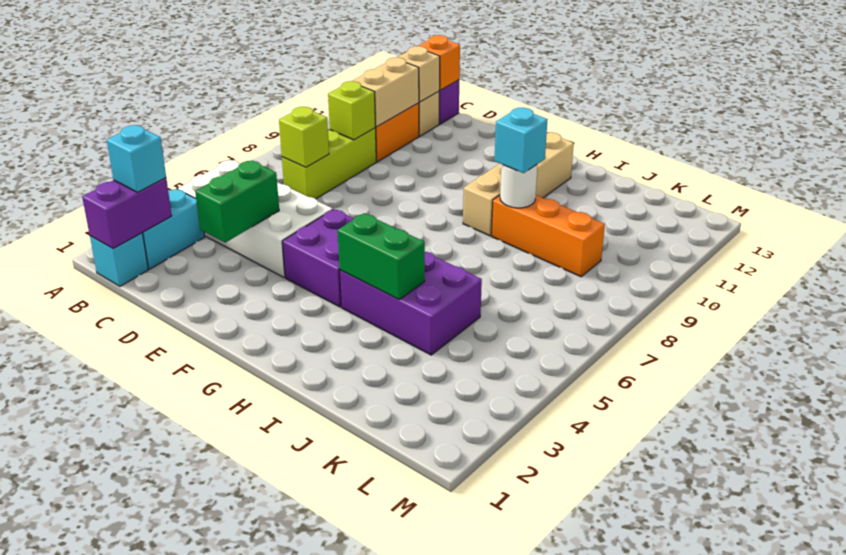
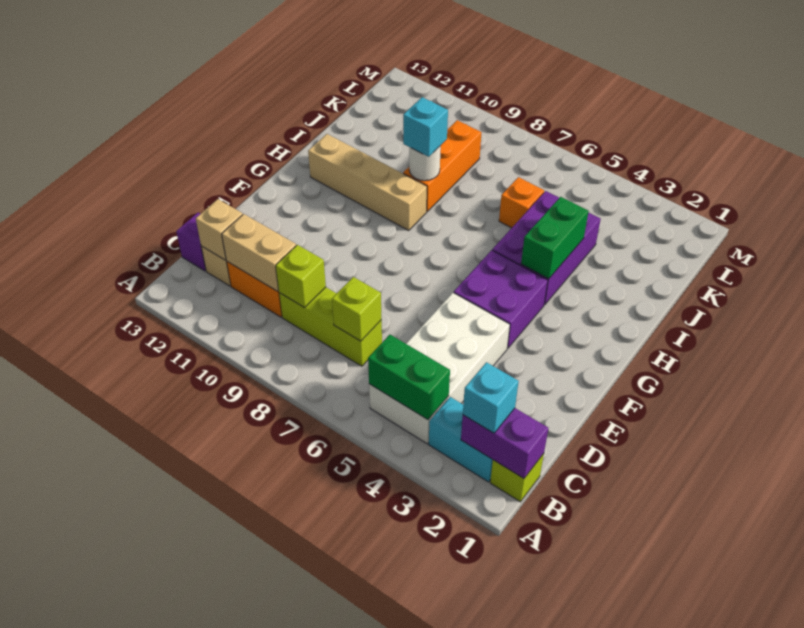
cyan 1x1 brick [90,233,148,286] -> lime 1x1 brick [490,454,544,502]
orange 1x1 brick [419,35,460,90] -> orange 1x1 brick moved to [499,177,544,228]
green 1x2 brick [195,160,279,243] -> green 1x2 brick moved to [368,335,450,420]

